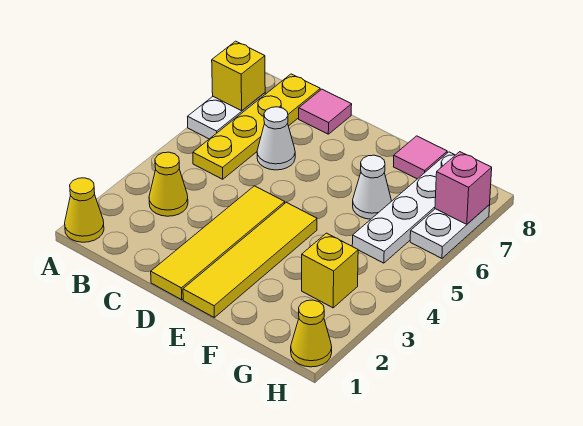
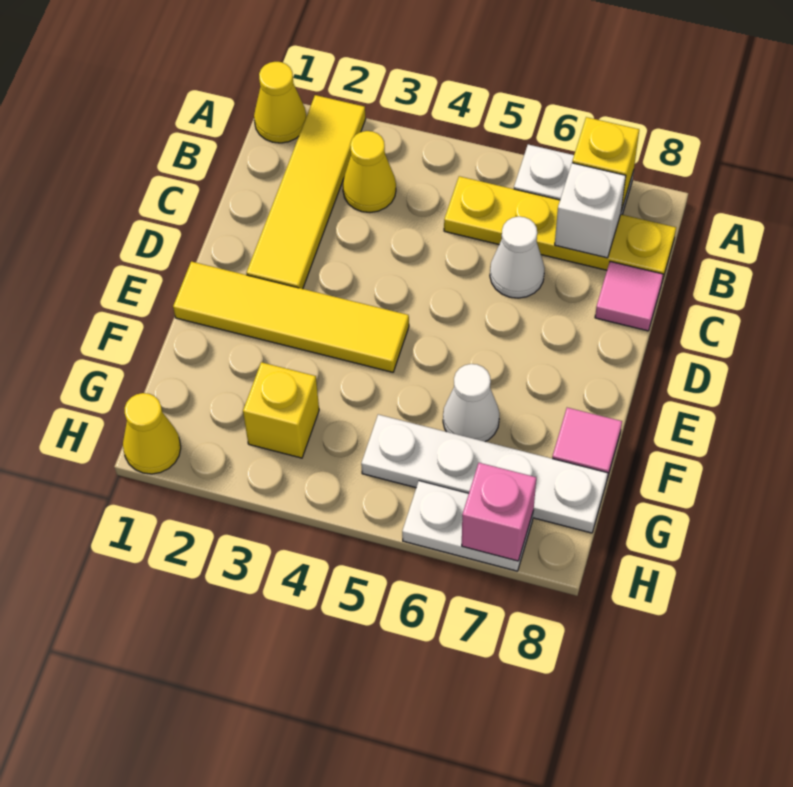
none -> white 1x1 brick [555,163,626,258]
yellow 1x4 tile [151,186,285,300] -> yellow 1x4 tile turned to [247,95,366,289]

